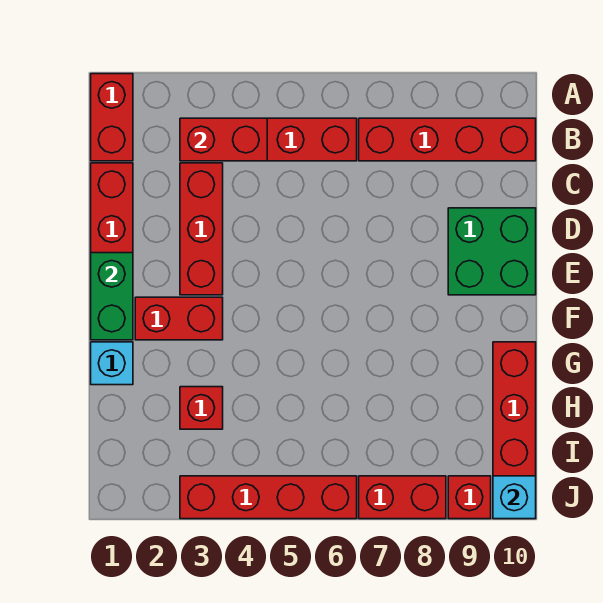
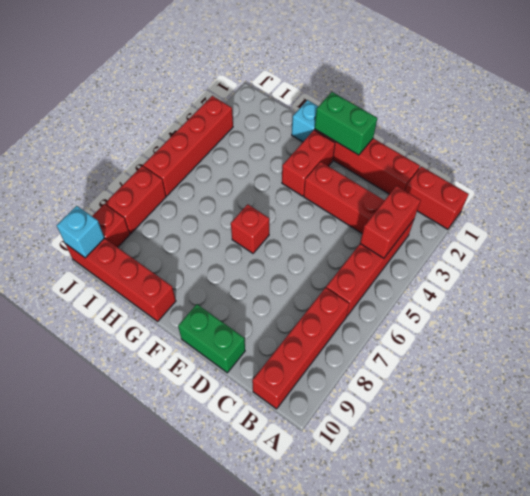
green 2x2 brick [448,208,536,295] -> green 1x2 brick [178,304,245,373]
red 1x1 brick [180,387,223,429] -> red 1x1 brick moved to [231,204,269,253]

